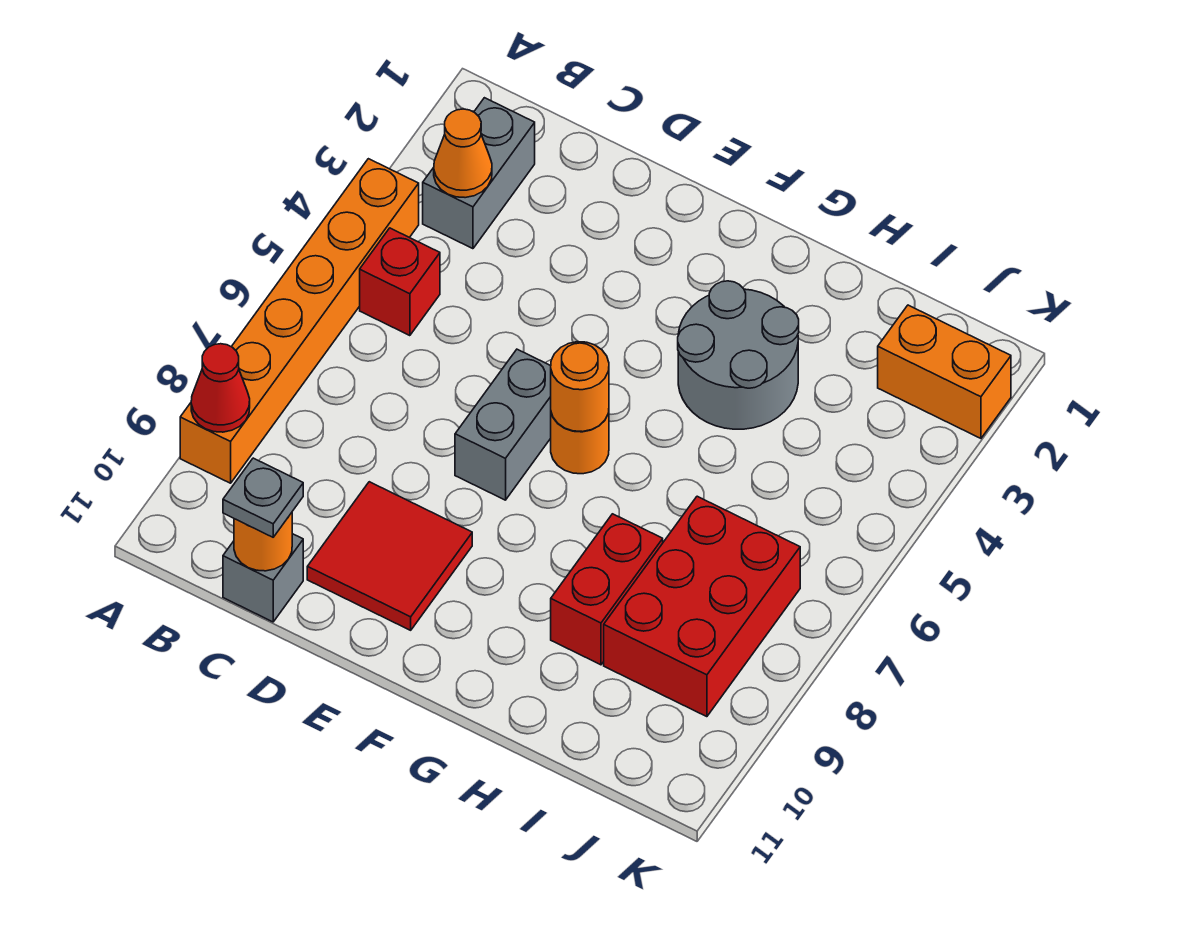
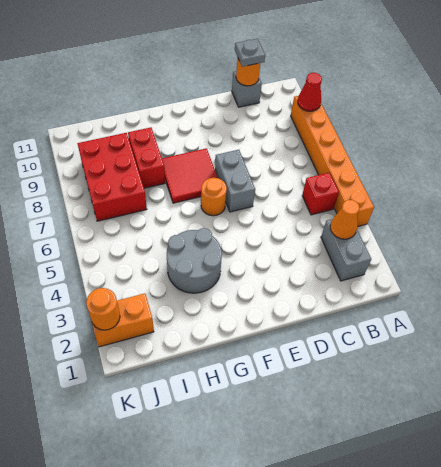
red 2x2 tile [307,482,472,630] -> red 2x2 tile moved to [162,148,218,203]
orange 1x1 round brick [551,342,609,432] -> orange 1x1 round brick moved to [86,288,120,330]

